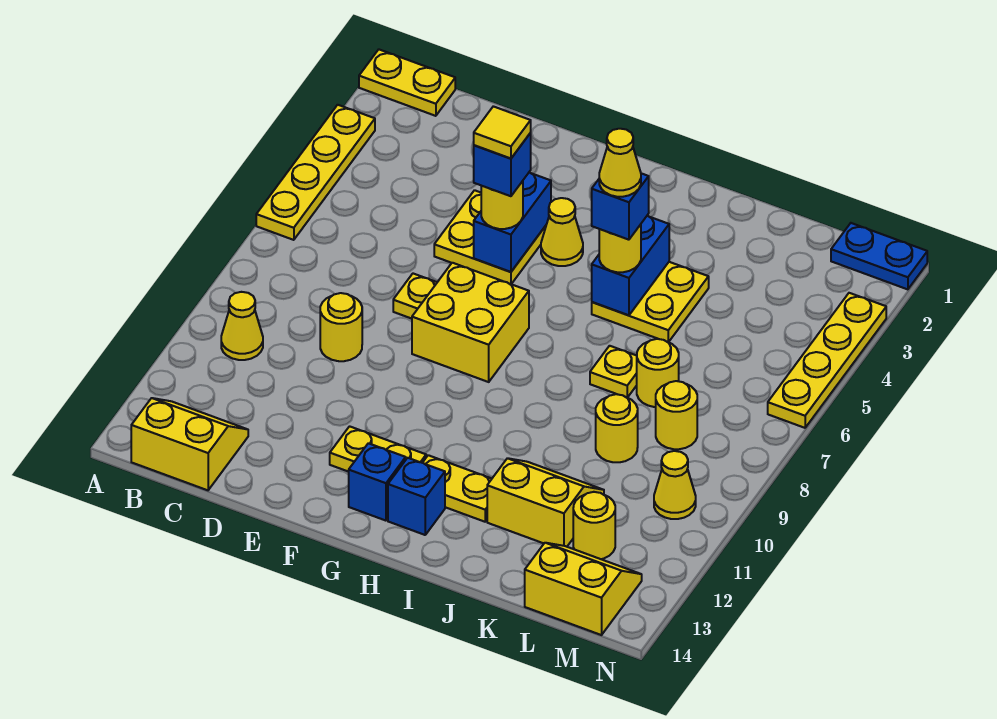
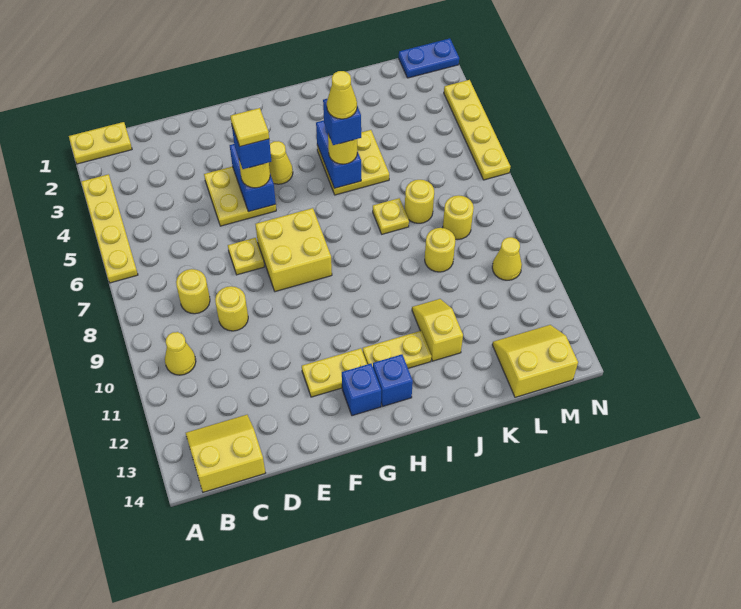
yellow 2x2 slope [487,458,604,547] -> yellow 1x2 slope [412,299,463,361]
yellow 1x1 round brick [573,492,615,559] -> yellow 1x1 round brick moved to [176,269,210,314]

